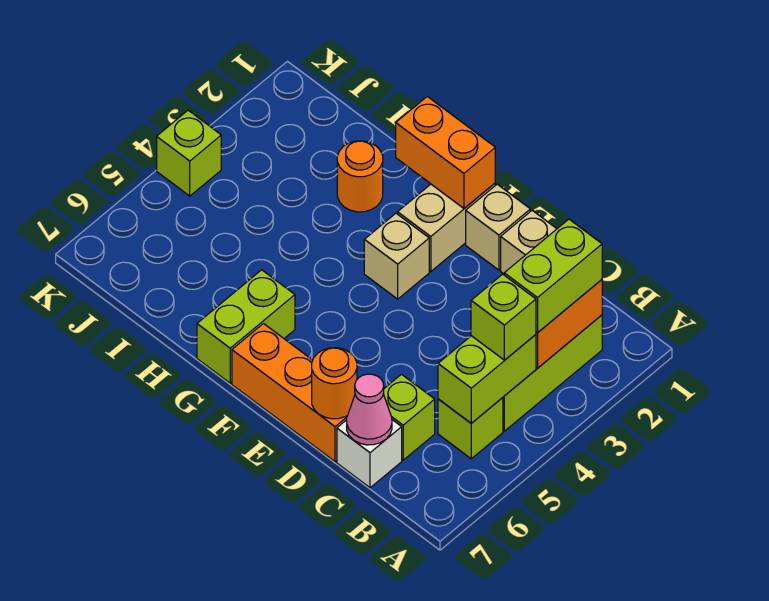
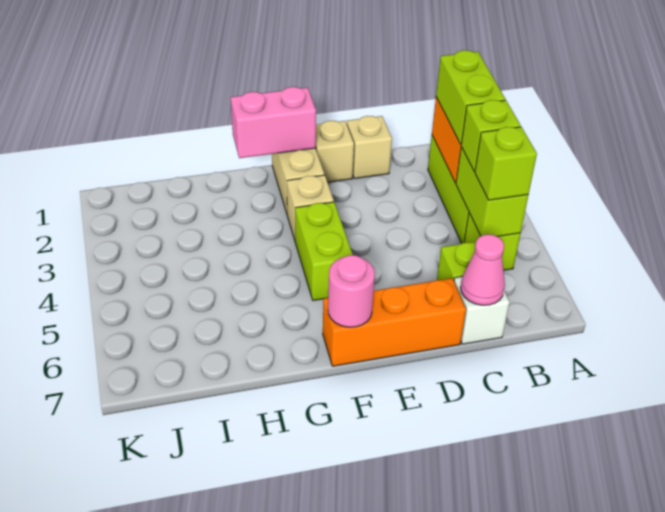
orange 1x1 round brick [312,348,357,419] -> none
orange 1x2 brick [396,97,495,208] -> pink 1x2 brick [231,87,316,158]
none -> pink 1x1 round brick [328,255,375,327]
lime 1x2 brick [197,270,295,383] -> lime 1x2 brick moved to [295,202,353,301]
orange 1x1 round brick [337,141,383,212] -> none
lime 1x1 brick [157,110,221,196] -> lime 1x1 brick moved to [475,127,537,200]

